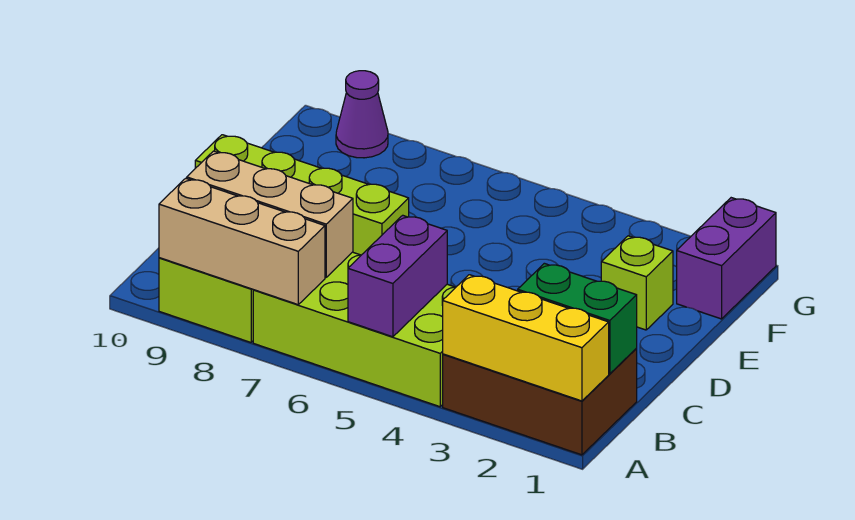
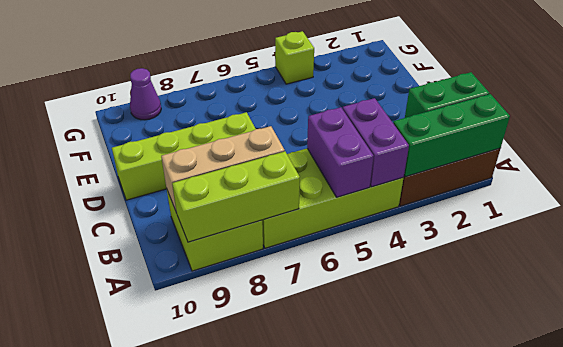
yellow 1x3 brick [443,275,609,401] -> green 1x3 brick [393,94,510,177]
tan 1x3 brick [159,178,325,305] -> lime 1x3 brick [172,152,300,242]
lime 1x1 brick [601,236,673,330] -> lime 1x1 brick moved to [275,31,314,84]
purple 1x2 brick [677,198,776,319] -> purple 1x2 brick moved to [343,98,409,187]

